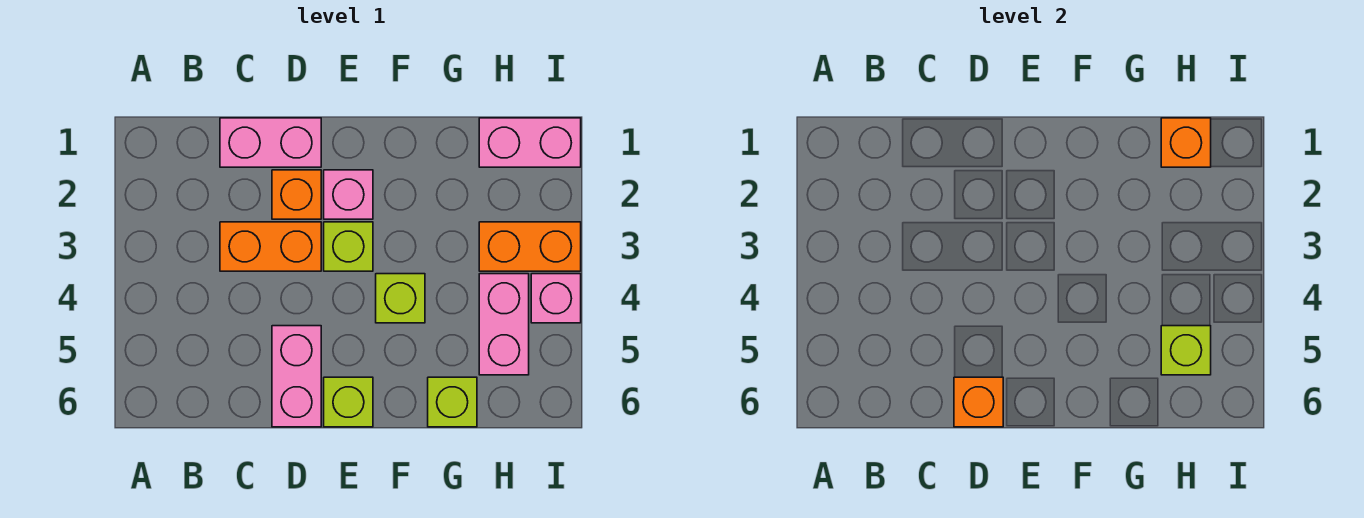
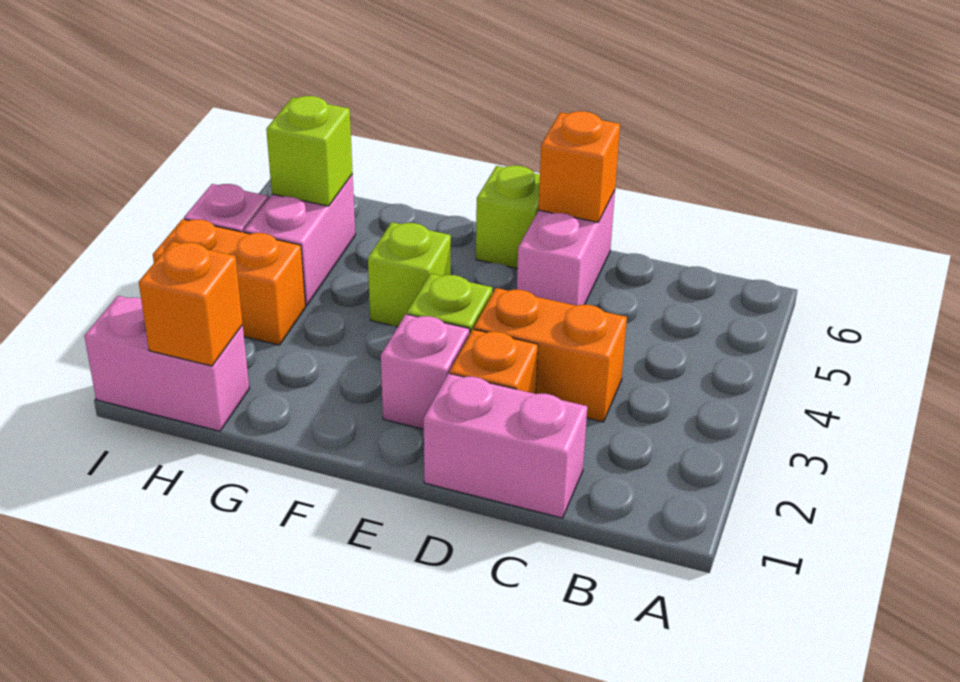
lime 1x1 brick [428,377,477,427] -> none

